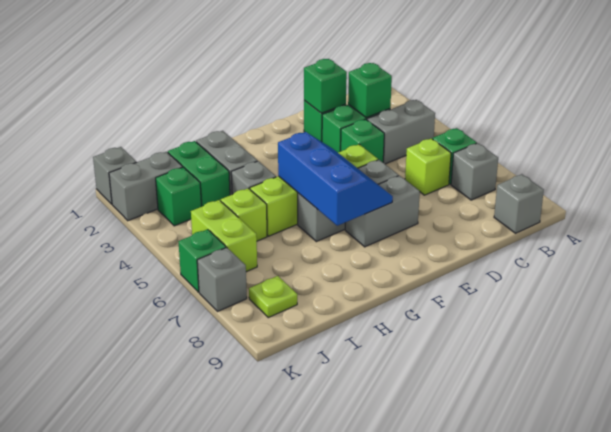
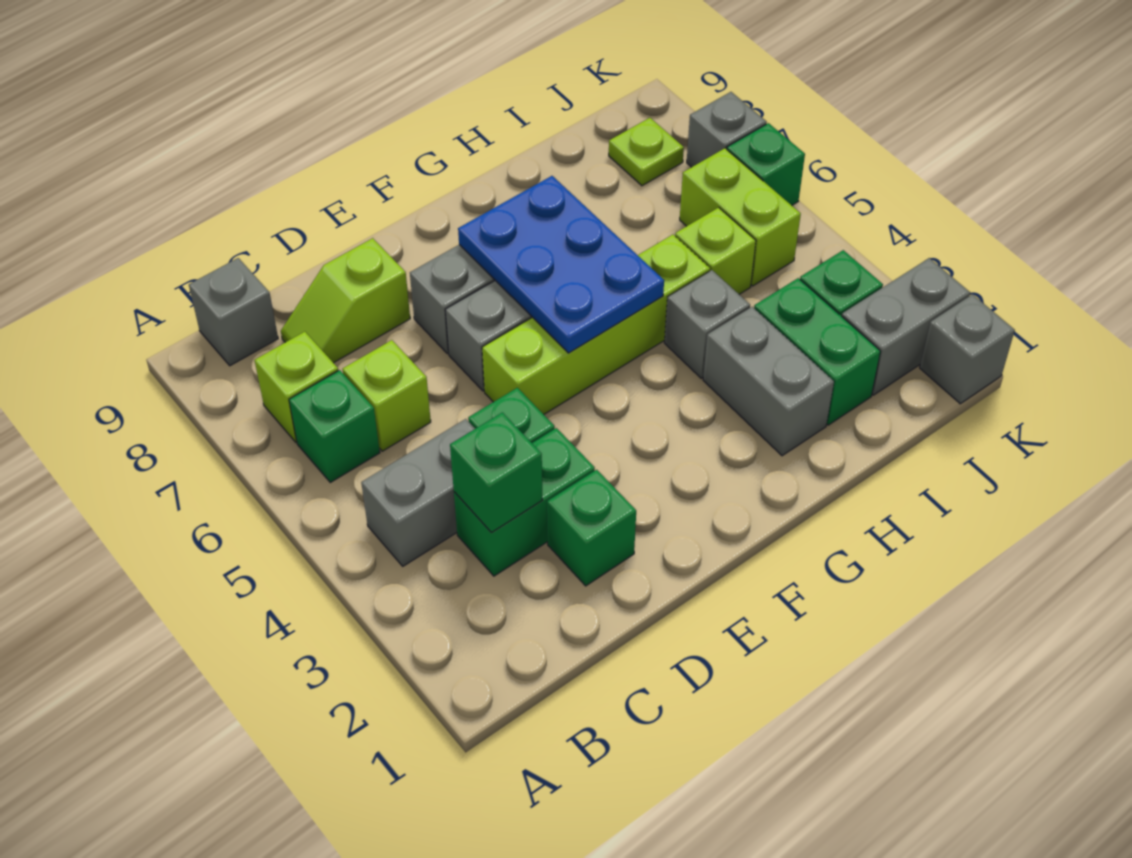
grey 1x1 brick [451,143,498,200] -> lime 1x1 brick [255,332,338,442]
none -> lime 1x2 slope [281,238,410,363]
green 1x1 brick [304,59,347,113] -> none
blue 2x3 slope [278,132,393,226] -> blue 2x3 plate [458,176,664,353]

